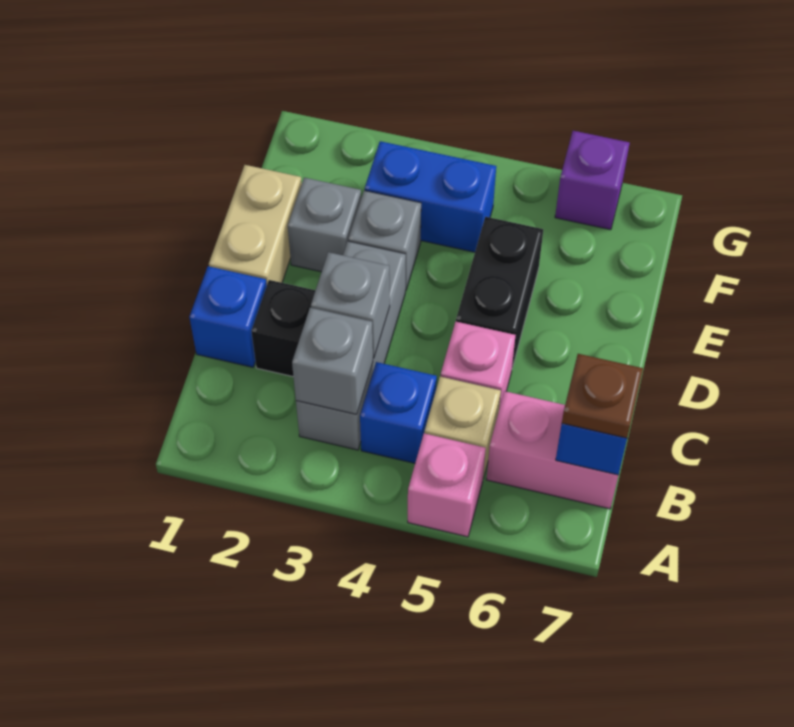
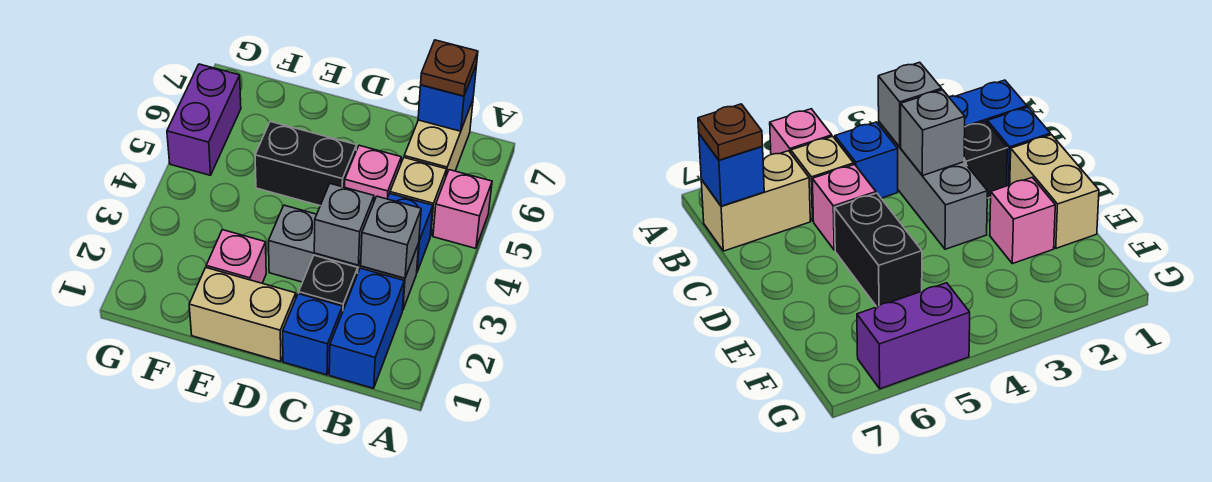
pink 1x2 brick [486,391,618,509] -> tan 1x2 brick [404,100,473,176]
grey 1x1 brick [288,178,361,272] -> pink 1x1 brick [206,230,266,283]
grey 1x1 brick [348,190,421,289] -> none
blue 1x2 brick [365,141,496,252] -> blue 1x2 brick moved to [329,268,404,388]
purple 1x1 brick [555,131,630,230] -> purple 1x2 brick [167,64,241,175]

